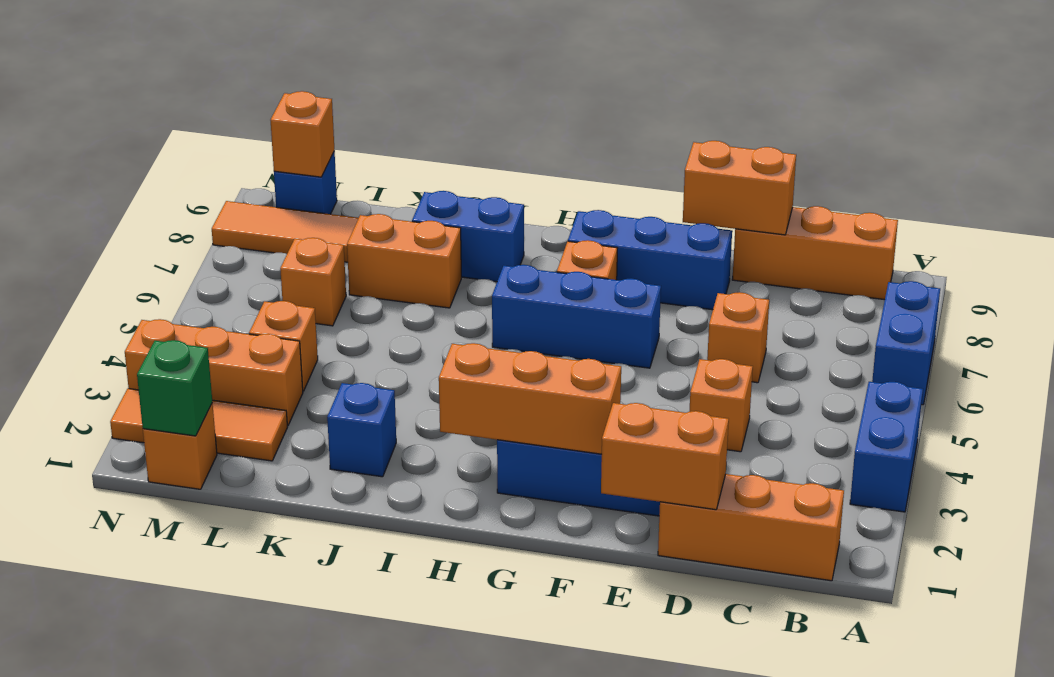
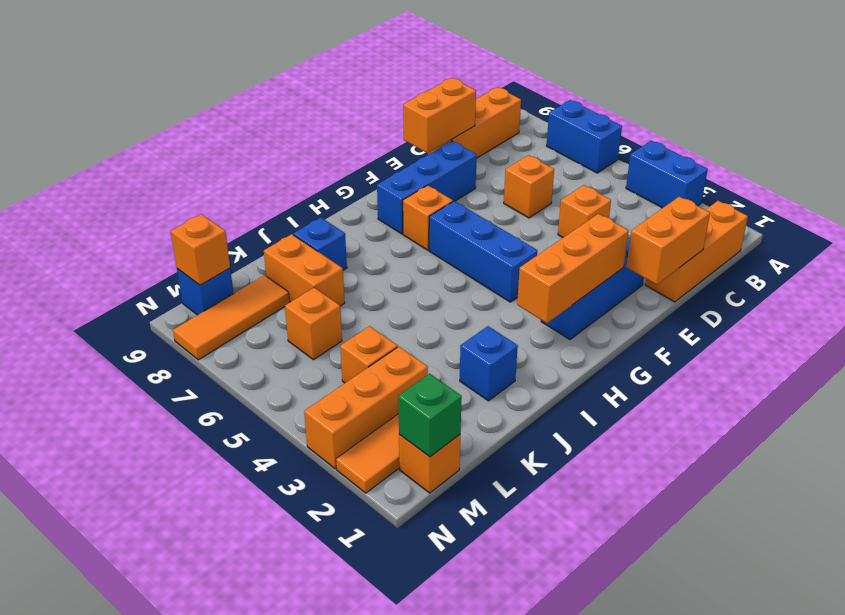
blue 1x3 brick [492,265,661,368] -> blue 1x3 brick turned to [429,201,537,302]
blue 1x2 brick [412,191,524,282] -> blue 1x1 brick [293,217,347,270]
orange 1x2 brick [347,214,461,308] -> orange 1x2 brick turned to [264,234,345,306]

